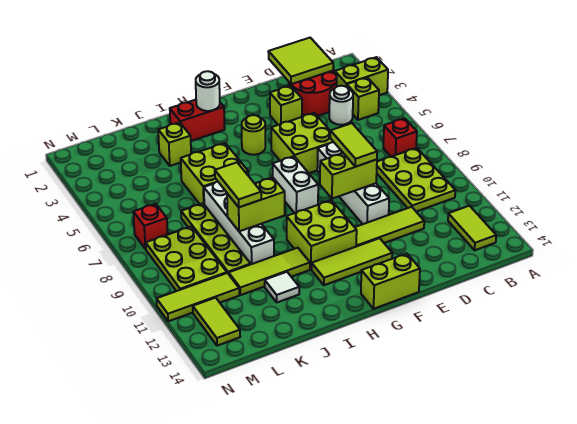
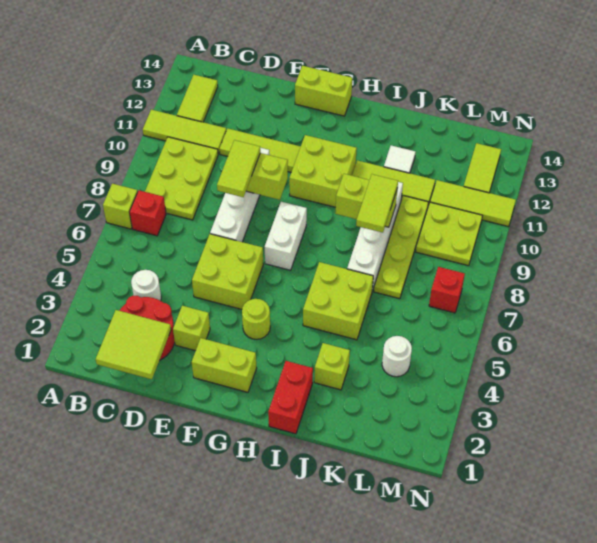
lime 1x2 brick [335,57,388,95] -> lime 1x2 brick moved to [192,338,257,392]
lime 1x1 brick [347,78,379,120] -> lime 1x1 brick moved to [103,184,138,229]
lime 1x3 tile [312,238,392,285] -> lime 1x3 tile moved to [143,110,226,154]
red 1x2 brick [170,100,225,141] -> red 1x2 brick turned to [268,361,313,434]
white 1x1 round brick [196,71,220,111] -> white 1x1 round brick moved to [382,336,412,377]
lime 2x3 plate [146,227,227,291] -> lime 2x2 plate [416,202,482,266]

